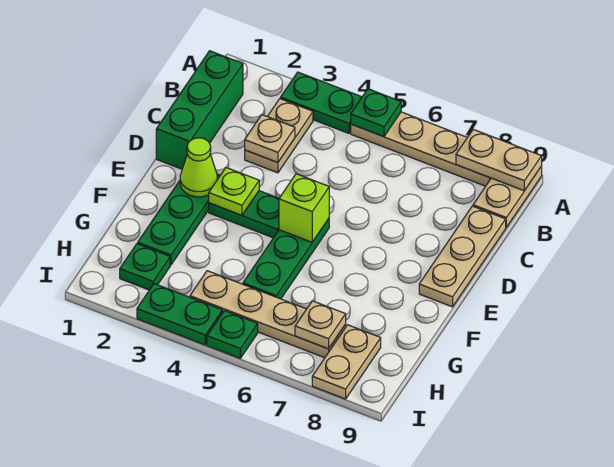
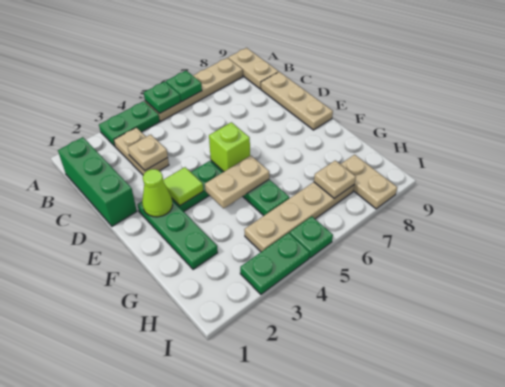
tan 1x2 plate [456,129,542,191] -> tan 1x2 plate moved to [205,155,269,208]
lime 1x1 plate [209,168,259,215] -> lime 1x1 tile [163,167,203,206]
green 1x1 plate [120,244,170,290] -> green 1x1 plate moved to [166,71,202,101]

